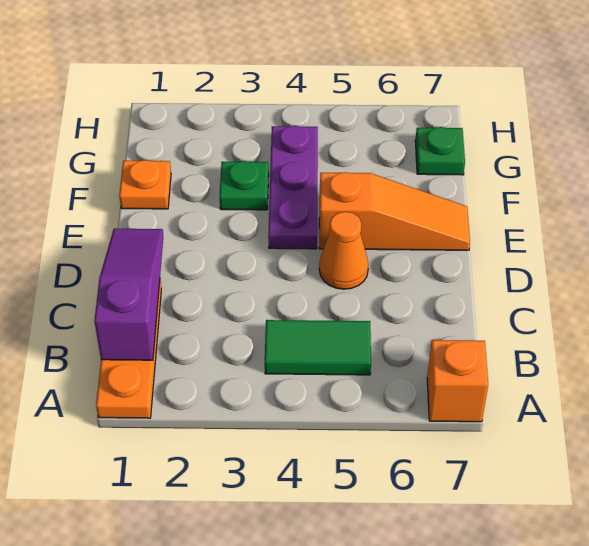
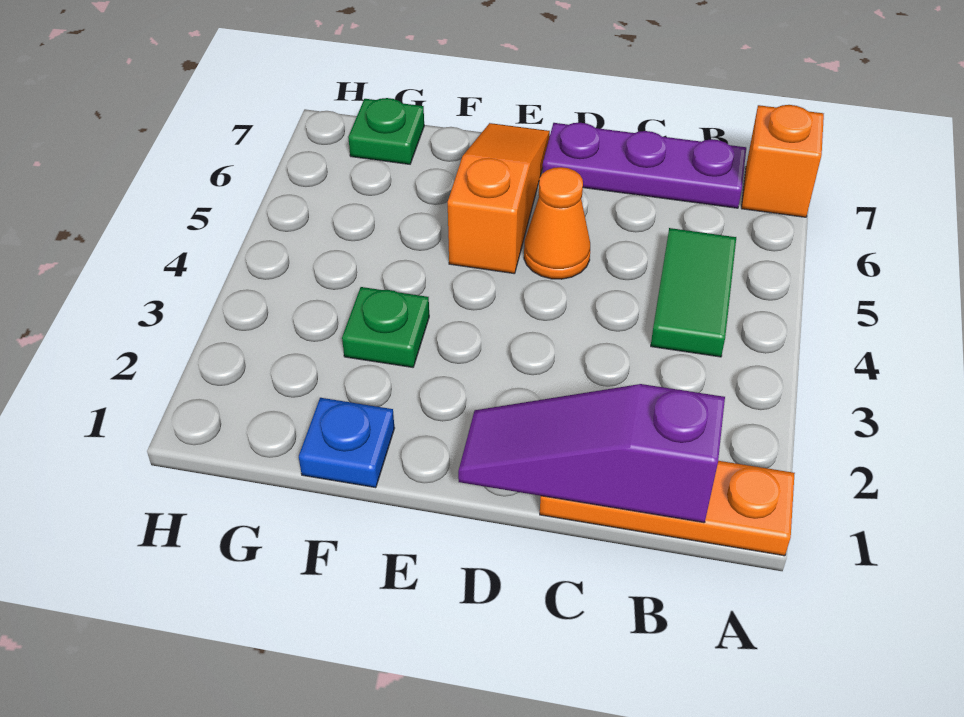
purple 1x3 plate [268,126,318,249] -> purple 1x3 plate moved to [542,123,746,208]
orange 1x1 plate [119,160,171,209] -> blue 1x1 plate [299,398,394,488]

